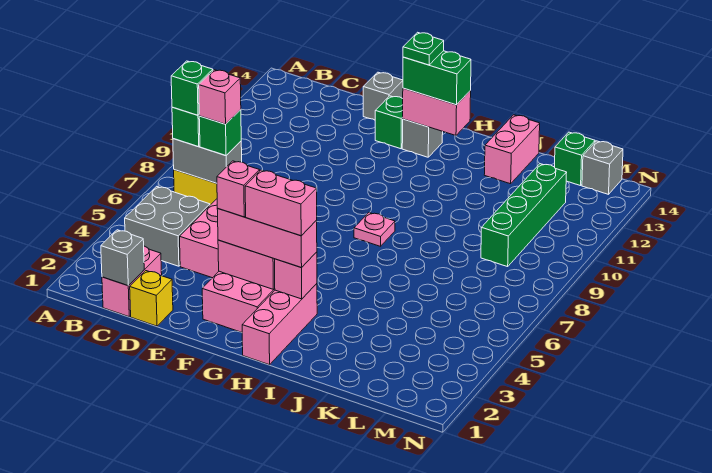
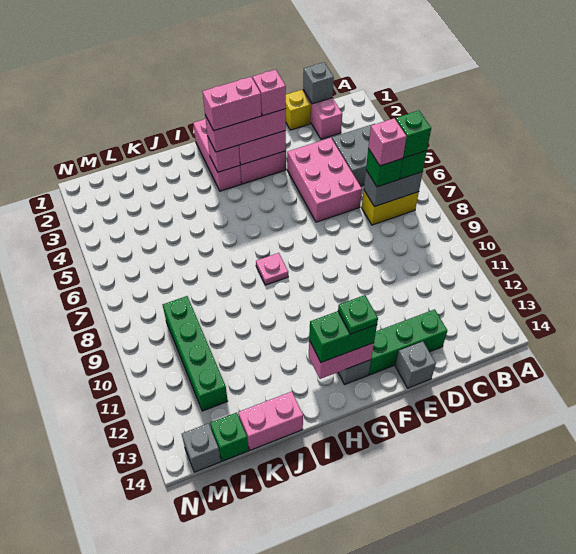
green 1x1 brick [375,96,403,149] -> green 1x3 brick [369,309,447,375]
pink 1x2 brick [484,115,540,184] -> pink 1x2 brick turned to [238,392,303,450]

